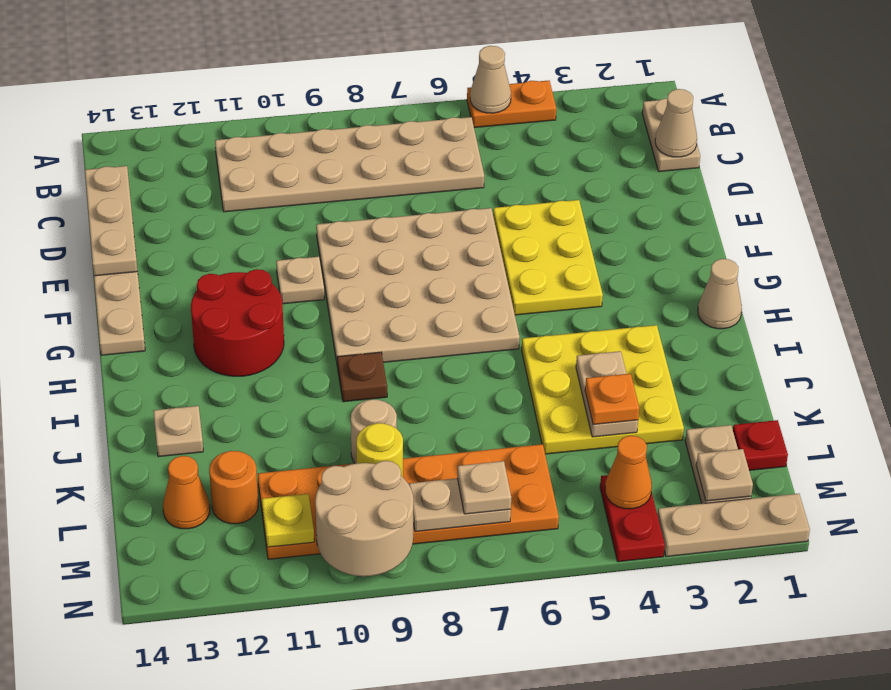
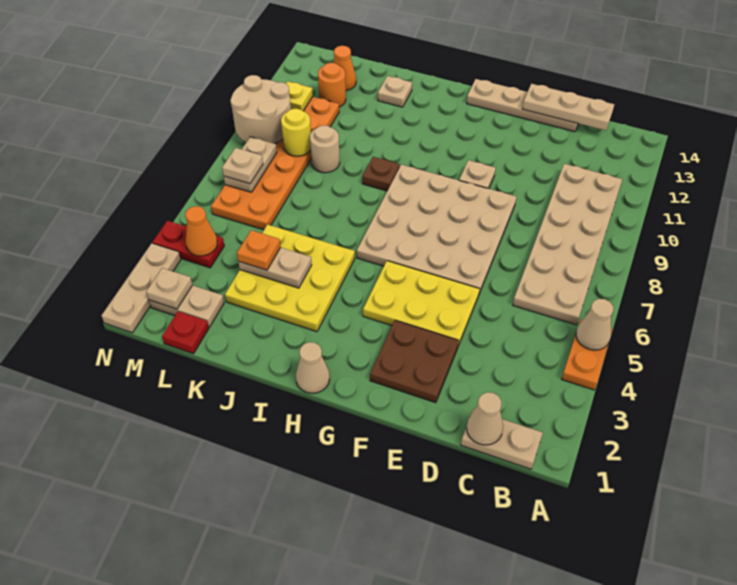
none -> brown 2x2 plate [370,320,459,403]
red 2x2 round brick [191,269,284,376] -> none

